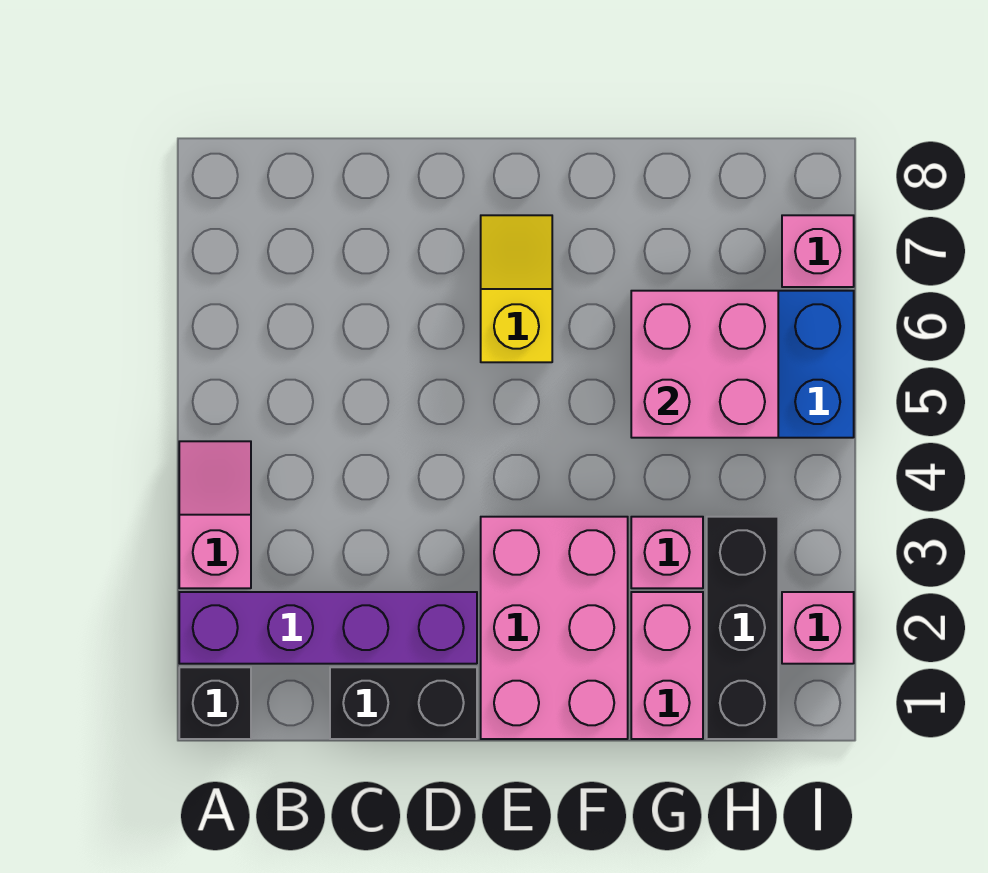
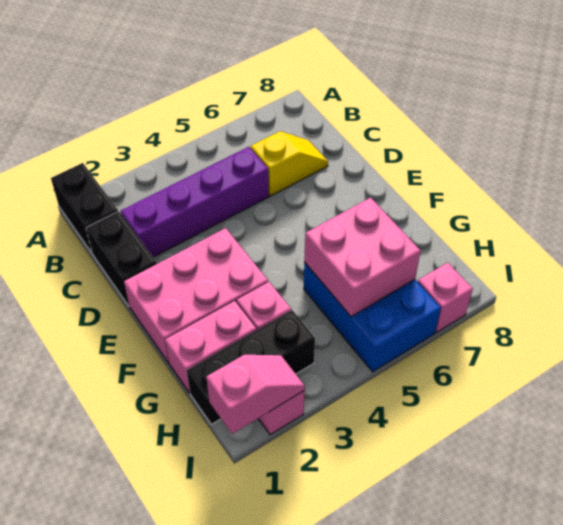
black 1x1 brick [179,667,251,739] -> black 1x2 brick [51,163,118,254]
purple 1x4 brick [179,592,477,664] -> purple 1x4 brick turned to [121,147,269,257]
pink 1x2 slope [179,441,251,588] -> pink 1x2 slope moved to [206,355,305,434]
yellow 1x2 slope [481,215,552,362] -> yellow 1x2 slope moved to [251,131,328,196]

